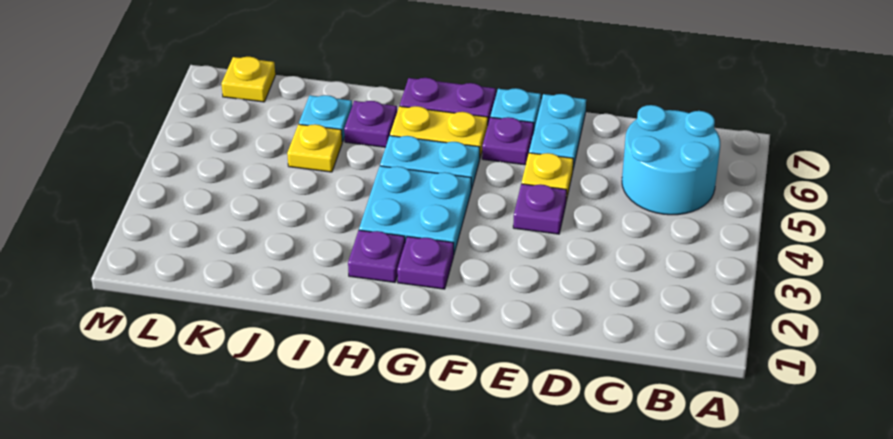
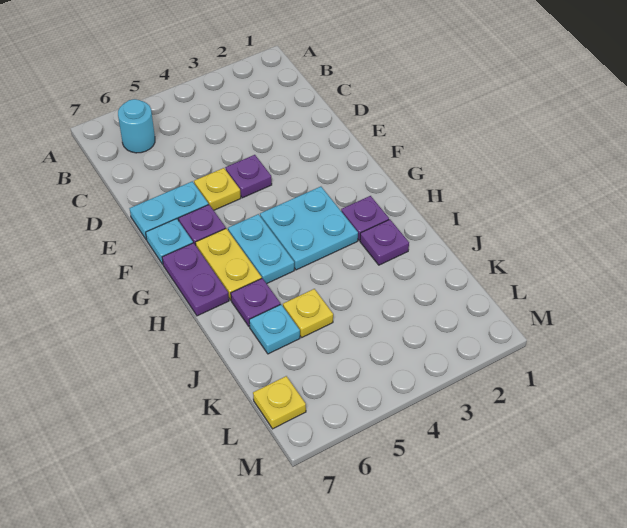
cyan 2x2 round brick [622,105,720,215] -> cyan 1x1 round brick [118,99,155,153]
purple 1x1 plate [397,237,454,289] -> purple 1x1 plate moved to [360,220,409,265]

